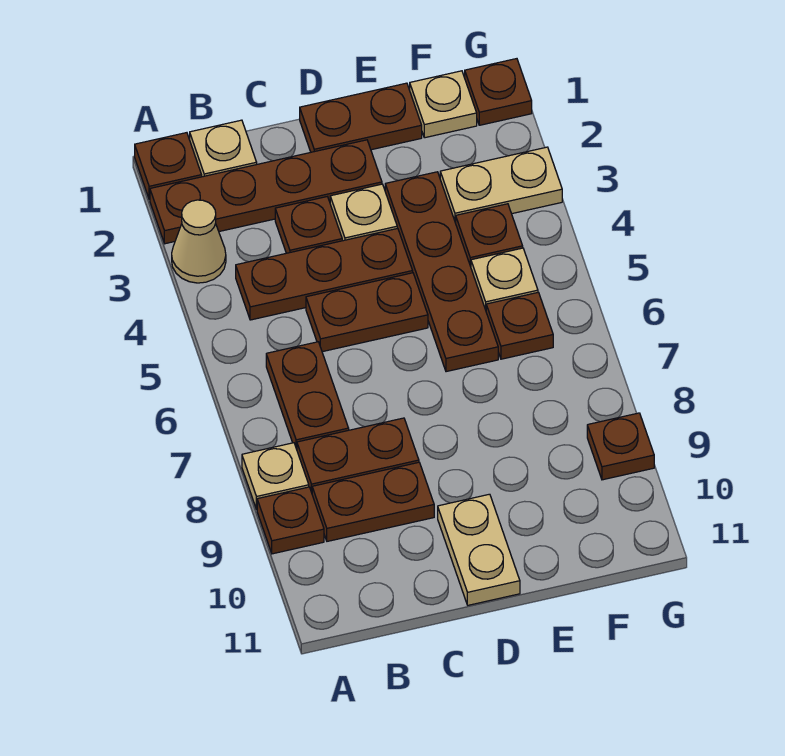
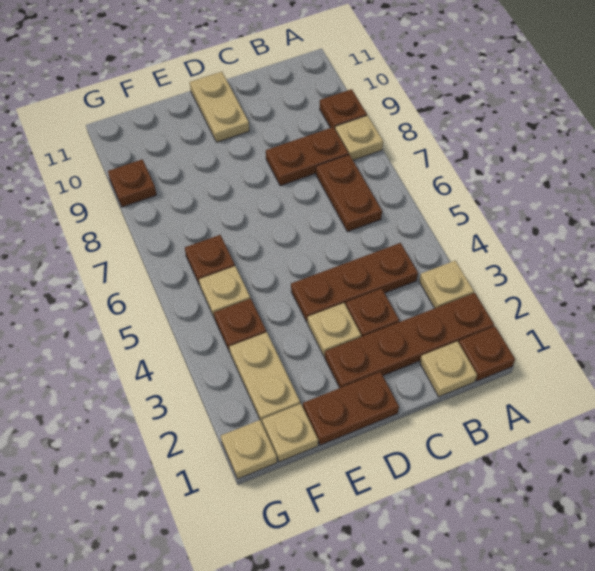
tan 1x1 cone [172,200,226,283] -> tan 1x1 plate [419,261,474,308]
brown 1x2 plate [312,462,434,541] -> none
brown 1x2 plate [306,273,428,352] -> none
brown 1x4 plate [385,172,498,372] -> none
tan 1x2 plate [440,147,562,223] -> tan 1x2 plate turned to [229,332,300,422]
brown 1x1 plate [465,59,532,125] -> tan 1x1 plate [221,420,277,479]

